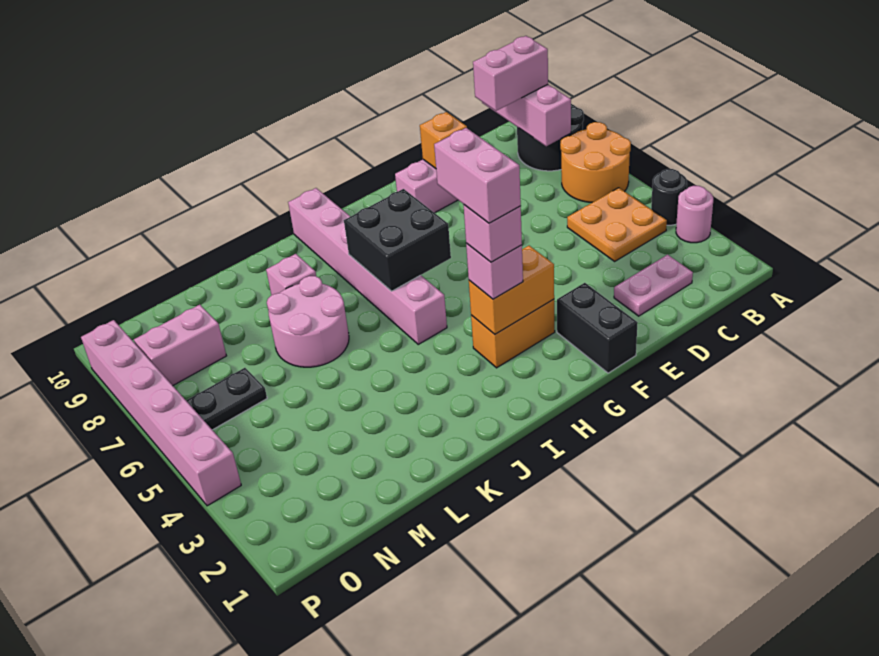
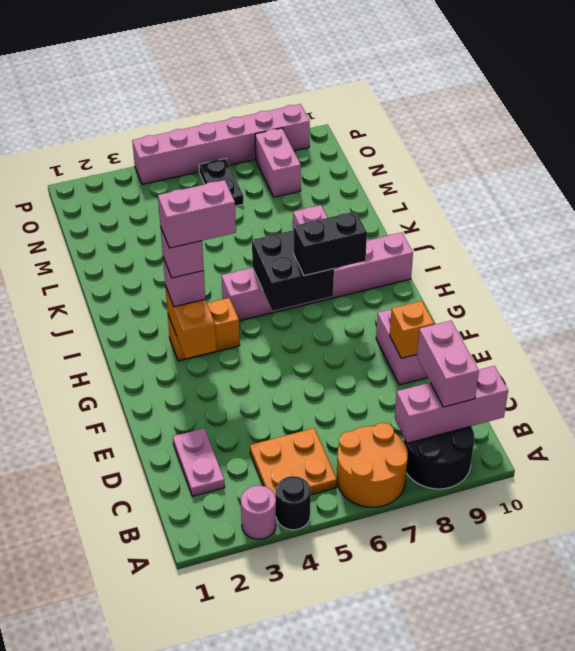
black 1x2 brick [557,283,638,373] -> black 1x2 brick moved to [293,211,367,276]
orange 1x2 brick [471,299,555,368] -> orange 1x2 brick turned to [168,298,240,361]
pink 2x2 round brick [267,276,349,367] -> none

